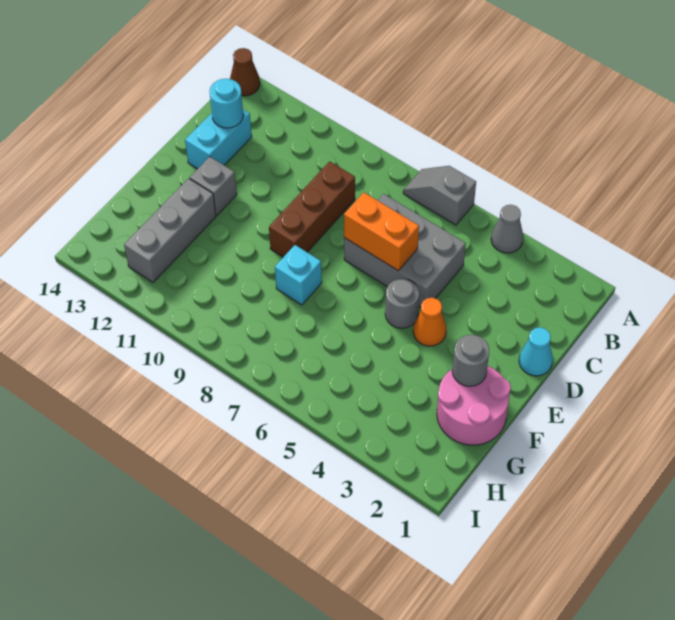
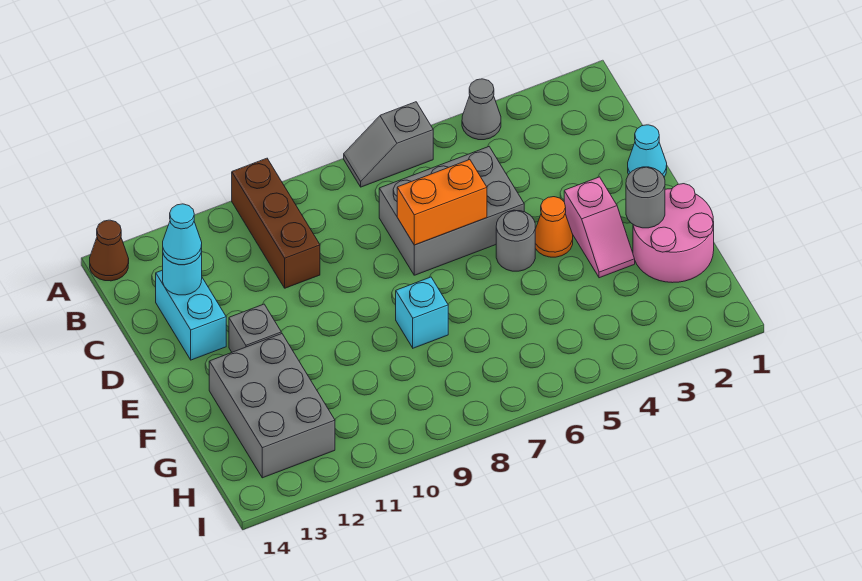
brown 1x3 brick [269,161,355,257] -> brown 1x3 brick moved to [232,158,320,288]
none -> cyan 1x1 cone [163,204,202,265]
none -> pink 1x2 slope [564,177,635,278]
grey 1x3 brick [124,178,216,282] -> grey 2x3 brick [209,334,335,478]

